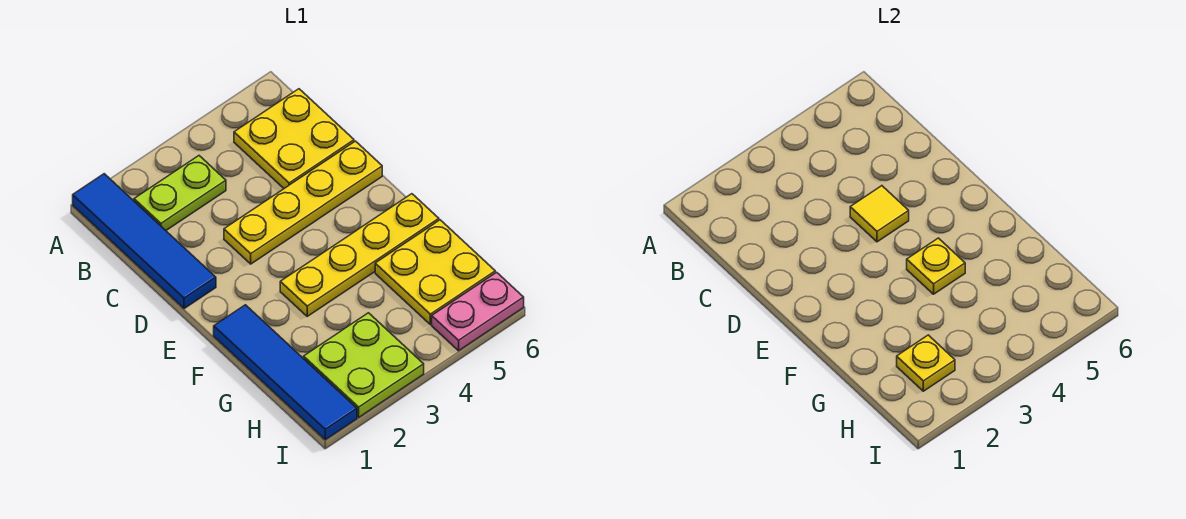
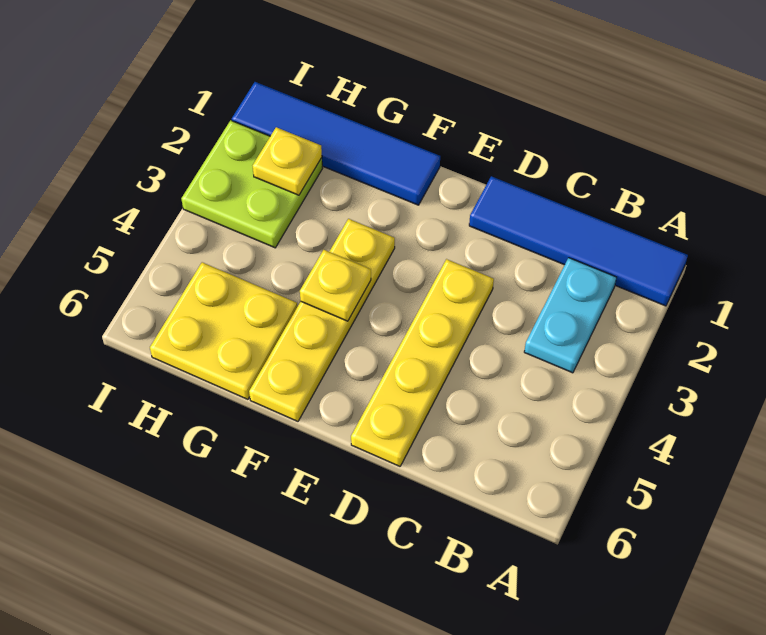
lime 1x2 plate [134,156,226,230] -> cyan 1x2 plate [524,258,617,373]
yellow 2x2 plate [234,89,354,188] -> none
yellow 1x1 tile [850,186,909,242] -> none
pink 1x2 plate [432,272,524,351] -> none

